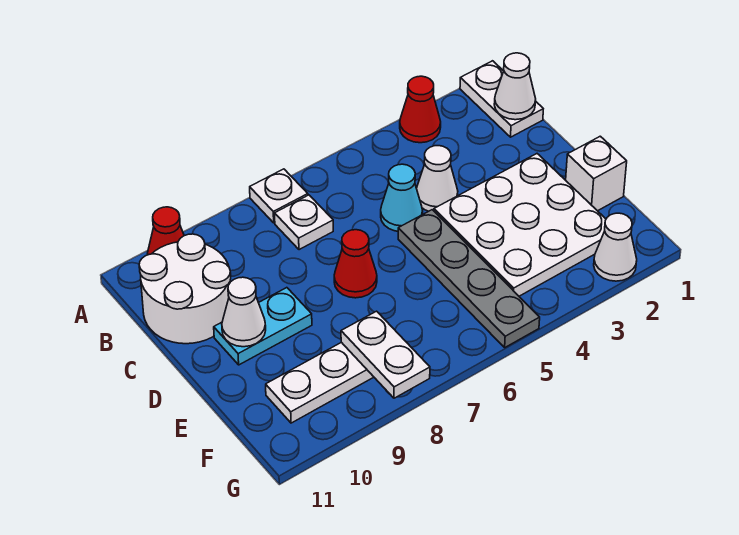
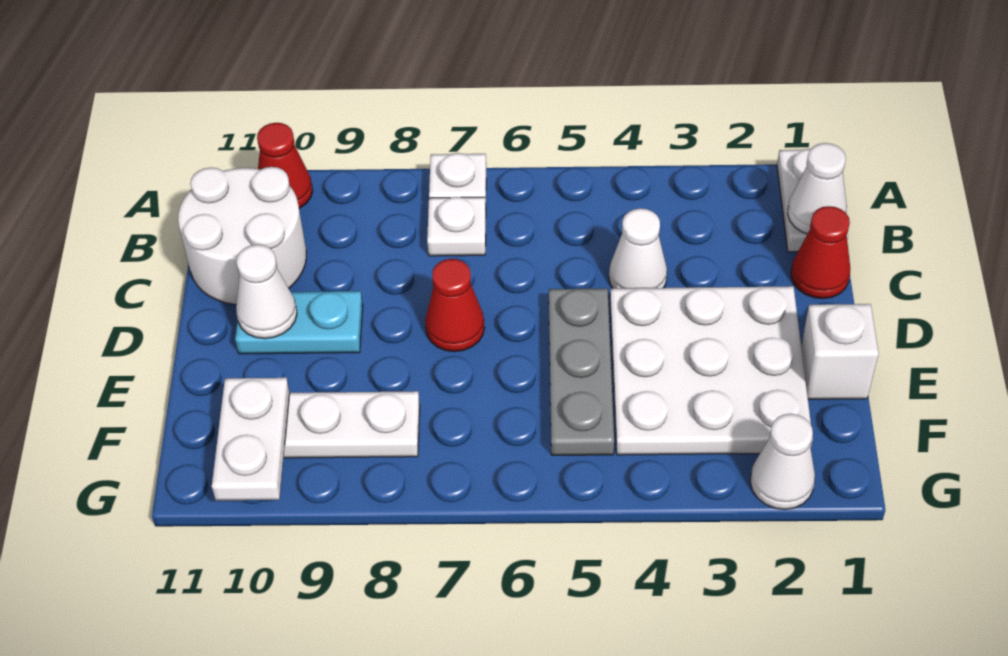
red 1x1 cone [400,76,441,143] -> red 1x1 cone moved to [791,206,850,299]
cyan 1x1 cone [381,164,423,231] -> none
grey 1x4 plate [398,210,540,347] -> grey 1x3 plate [549,288,614,455]
white 1x2 plate [341,311,430,398] -> white 1x2 plate moved to [212,378,290,500]

